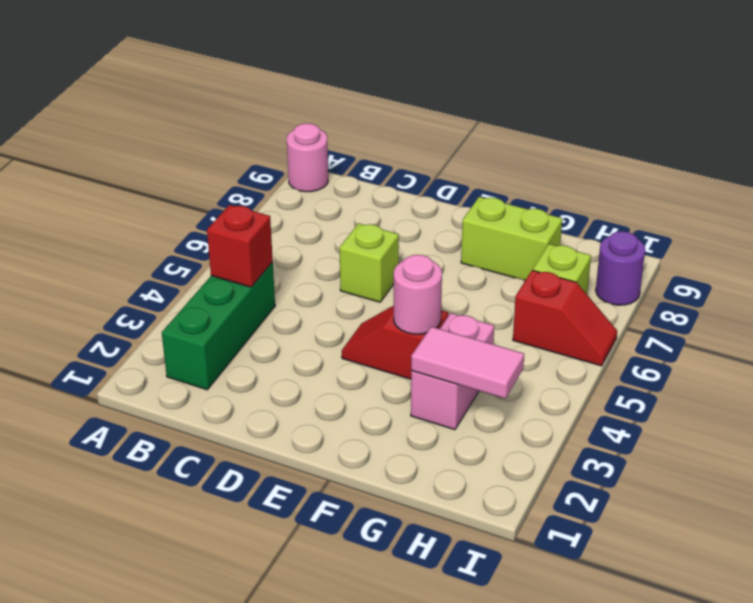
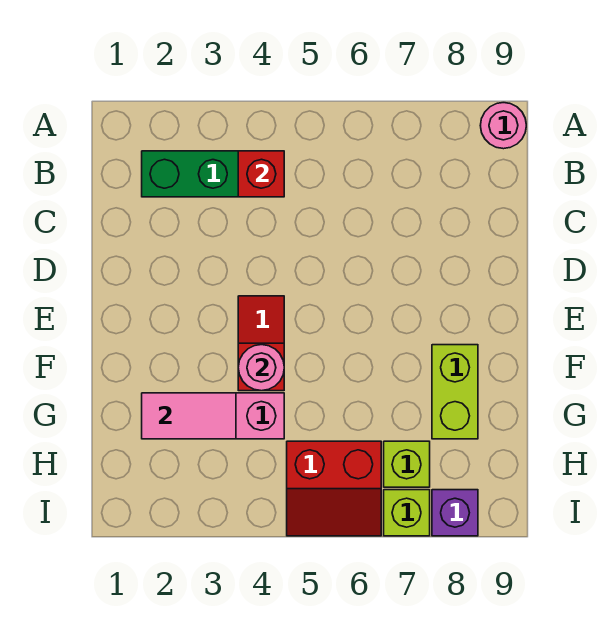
lime 1x1 brick [339,223,399,302] -> lime 1x1 brick moved to [384,490,430,536]
pink 1x2 tile [411,327,524,399] -> pink 1x2 tile turned to [142,393,236,439]
red 1x2 slope [513,270,617,366] -> red 2x2 slope [287,441,381,536]
purple 1x1 round brick [596,231,645,305] -> purple 1x1 brick [432,490,478,536]

